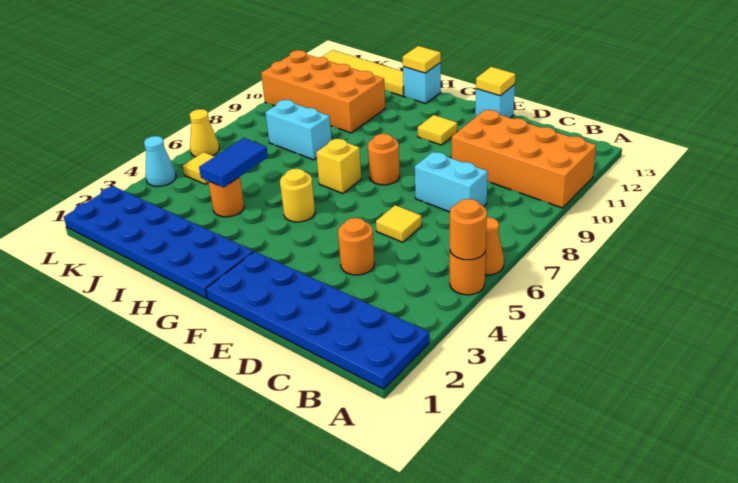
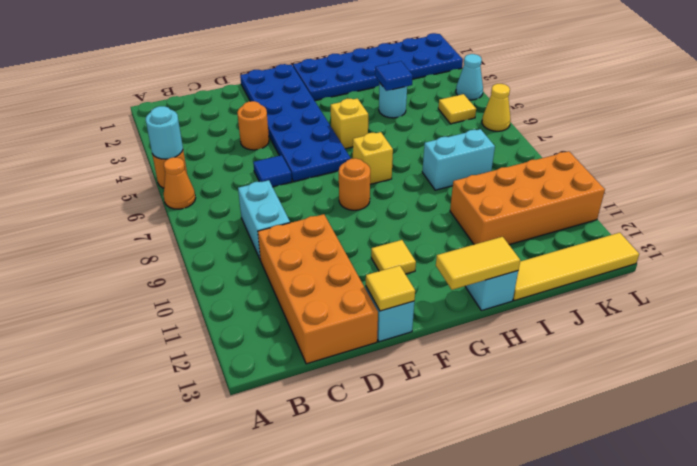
blue 2x6 plate [206,251,429,389] -> blue 2x6 plate turned to [240,64,351,182]
orange 1x1 round brick [450,199,487,260] -> cyan 1x1 round brick [146,106,183,159]
orange 2x4 brick [452,110,596,208] -> orange 2x4 brick turned to [258,214,378,364]
cyan 1x2 brick [415,152,488,212] -> cyan 1x2 brick turned to [238,180,290,260]
yellow 1x1 tile [376,205,422,242] -> blue 1x1 tile [253,155,292,187]
yellow 1x1 round brick [280,169,315,222] -> yellow 1x1 brick [331,98,368,149]
yellow 1x1 tile [403,46,441,73] -> yellow 1x2 tile [436,237,520,290]
orange 1x1 round brick [208,177,244,217] -> cyan 1x1 round brick [379,83,407,118]
blue 1x2 tile [199,138,268,187] -> blue 1x1 tile [375,61,413,91]

